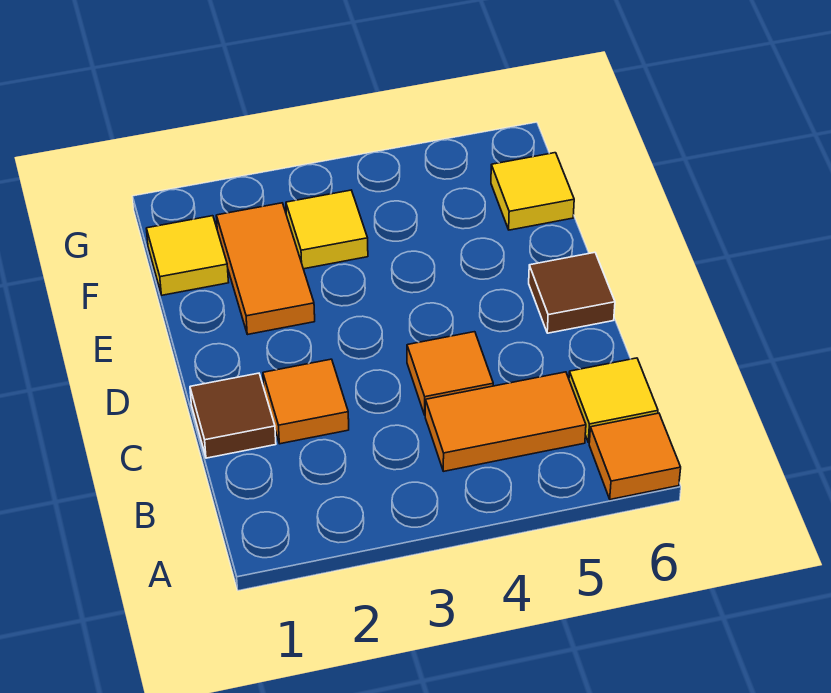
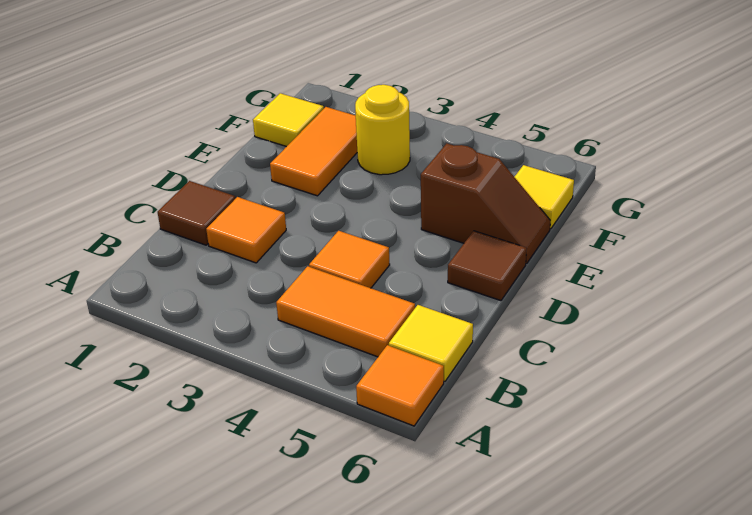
none -> brown 1x2 slope [421,143,550,264]
yellow 1x1 tile [286,190,368,269] -> yellow 1x1 round brick [355,85,410,175]

